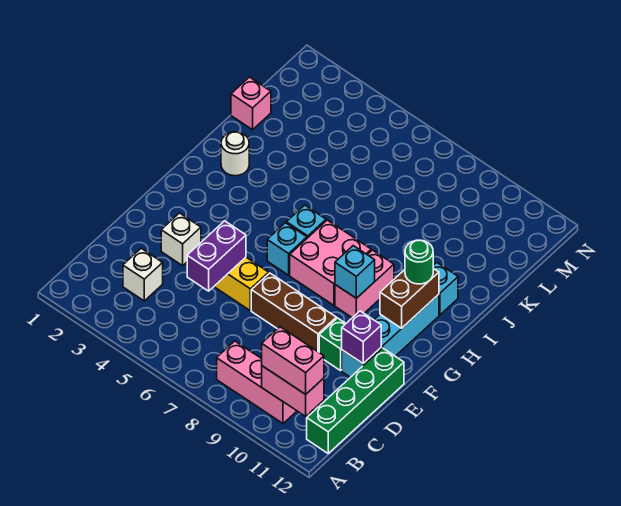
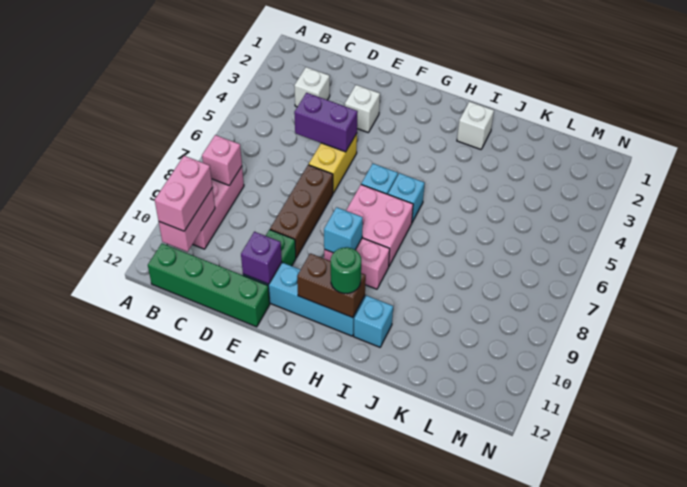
white 1x1 round brick [221,132,249,176] -> white 1x1 brick [457,102,494,149]
pink 1x1 brick [231,77,271,130] -> pink 1x1 brick moved to [202,135,242,185]

